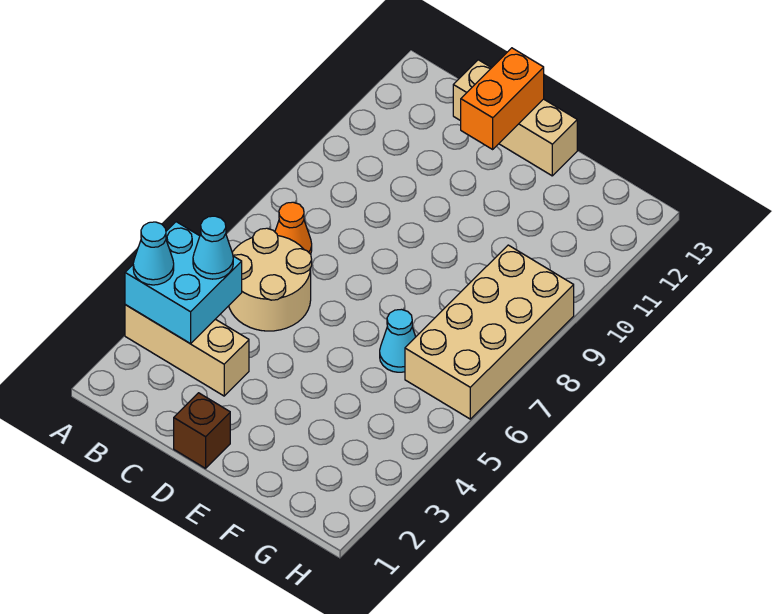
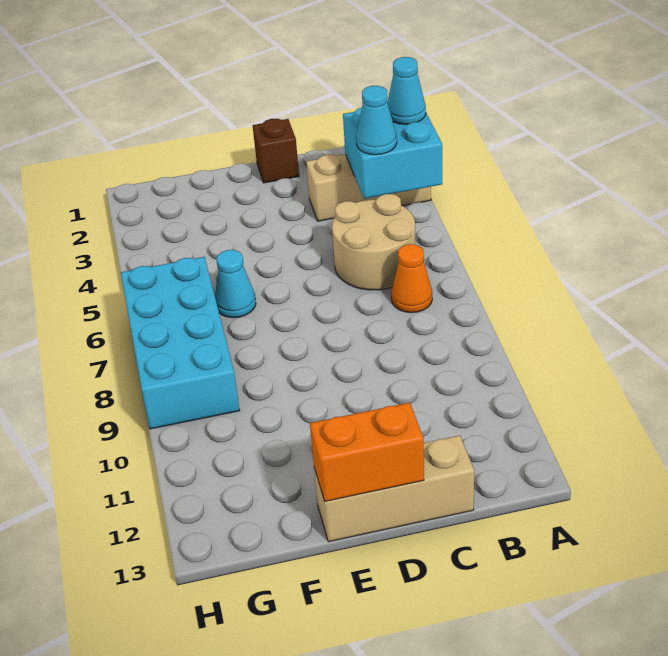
orange 1x2 brick [461,48,544,149] -> orange 1x2 brick turned to [310,403,424,501]
tan 2x4 brick [405,245,574,419] -> cyan 2x4 brick [121,257,240,429]

